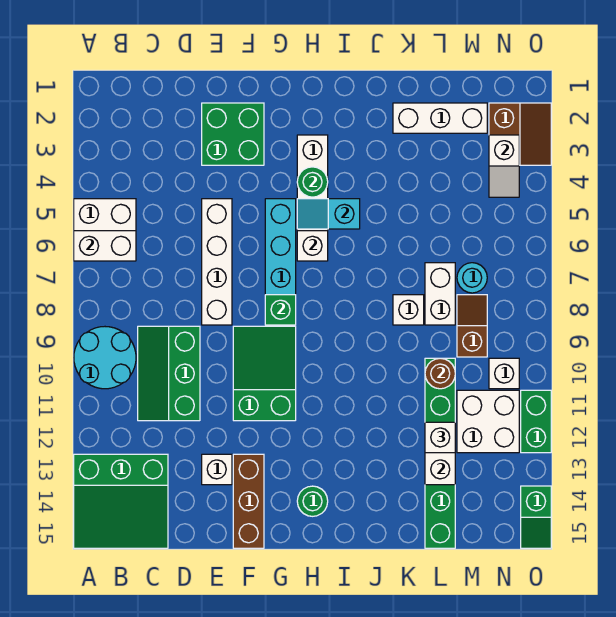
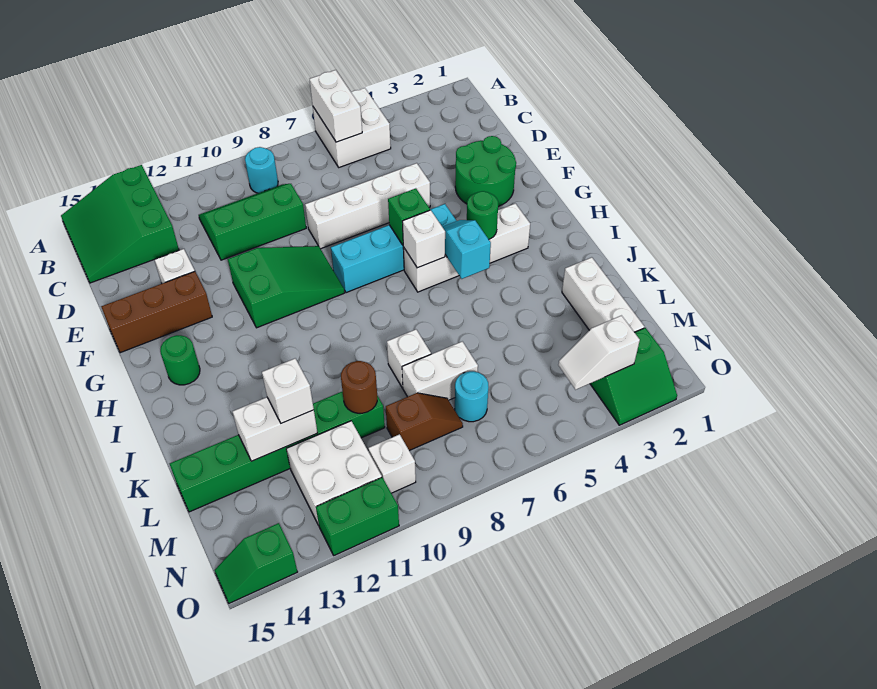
cyan 2x2 round brick [74,327,136,389] -> cyan 1x1 round brick [245,147,278,193]
green 2x2 brick [202,103,264,165] -> green 2x2 round brick [455,136,516,207]
green 1x1 brick [265,295,296,325] -> green 1x1 brick moved to [388,188,430,245]
brown 2x2 slope [489,103,551,165] -> green 2x2 slope [590,328,677,425]

